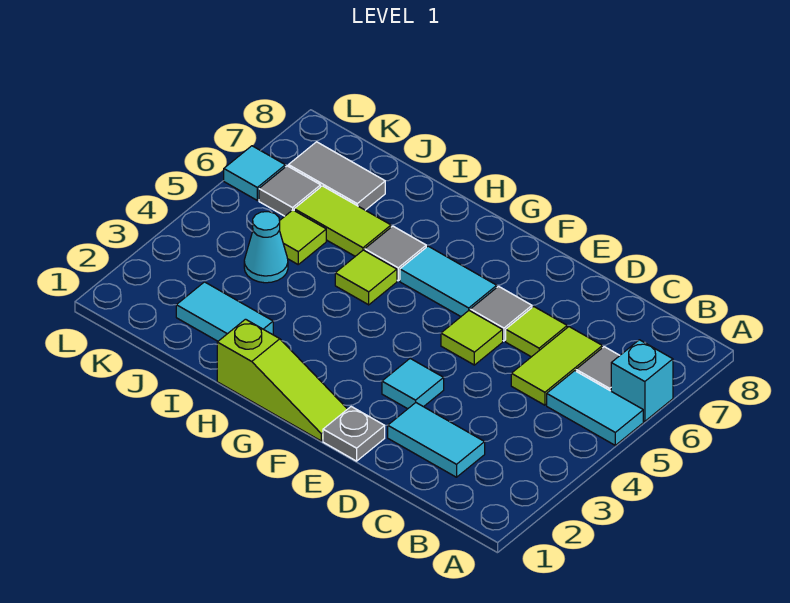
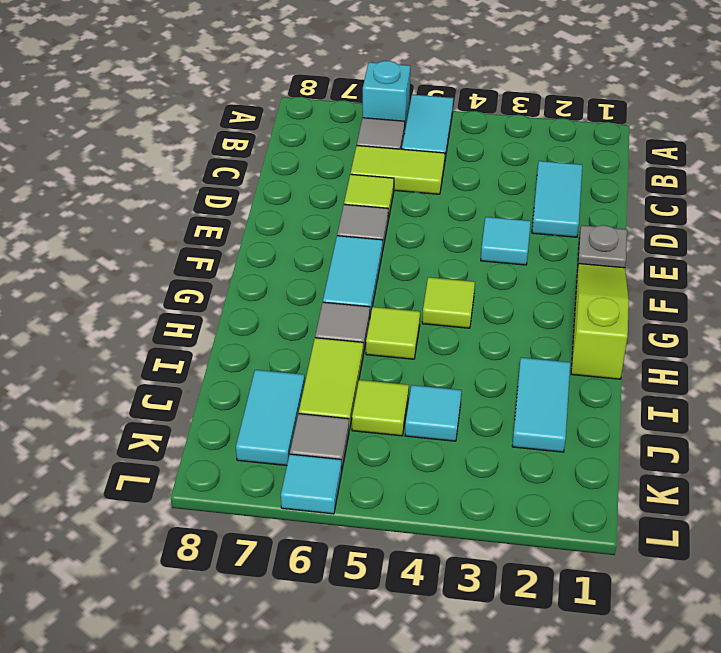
lime 1x1 tile [441,311,503,365] -> lime 1x1 tile moved to [422,277,475,328]
cyan 1x1 cone [244,212,288,283] -> cyan 1x1 tile [405,385,461,441]
grey 1x2 tile [289,142,385,210] -> cyan 1x2 tile [236,370,305,466]

